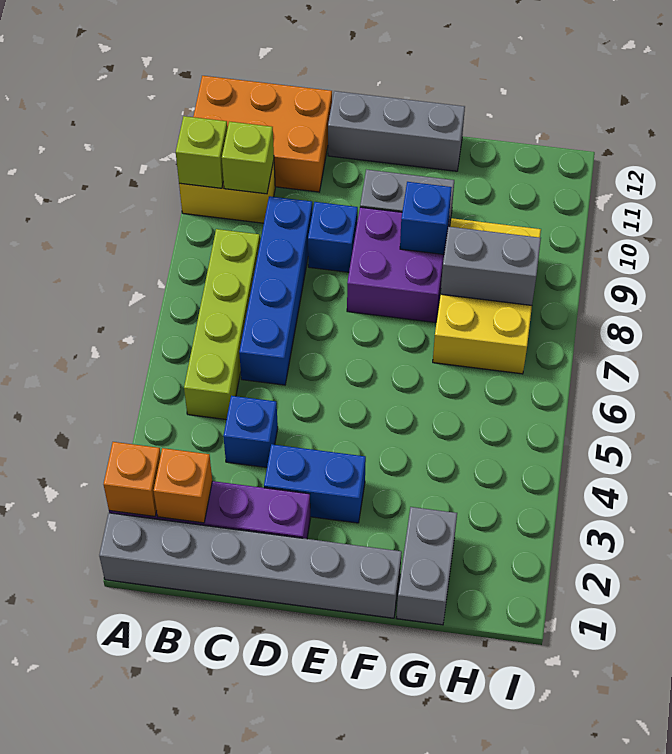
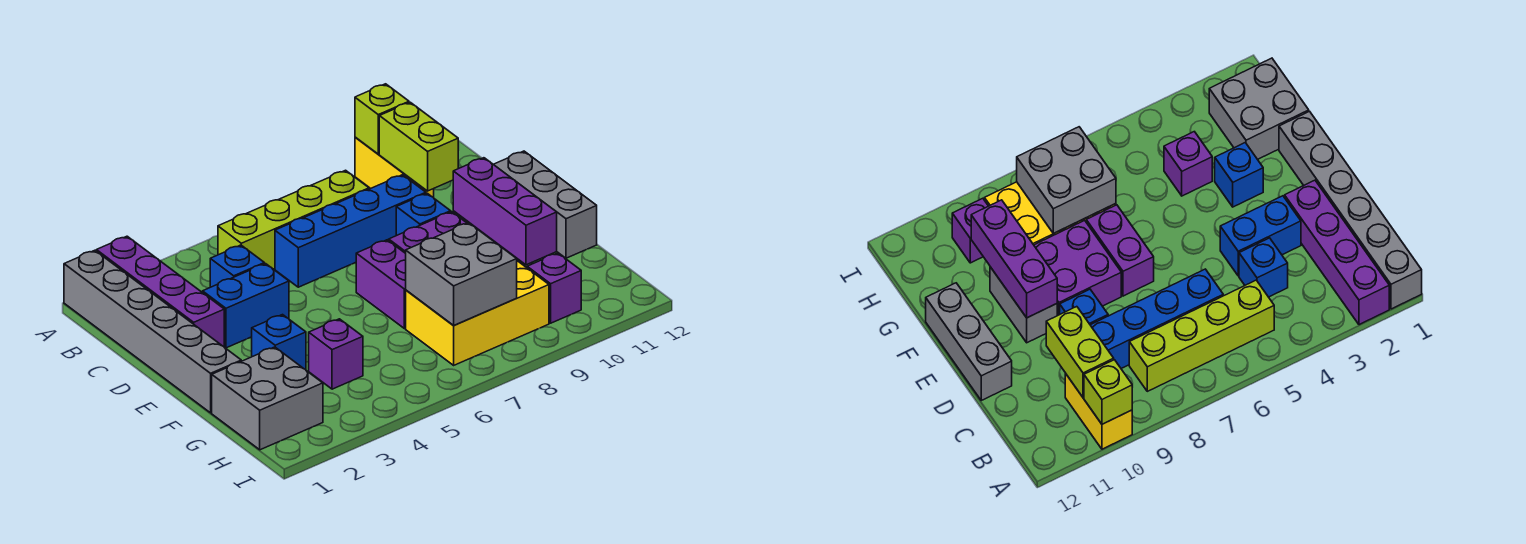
orange 1x1 brick [104,442,161,516] -> none
orange 2x3 brick [193,76,332,192] -> none
orange 1x1 brick [154,448,212,523] -> none
lime 1x1 brick [222,122,274,194] -> lime 1x2 brick [379,102,458,191]
blue 1x2 brick [264,444,366,523] -> blue 1x2 brick turned to [203,264,289,348]
none -> purple 1x2 brick [356,240,406,329]
none -> purple 1x3 brick [453,158,557,265]
blue 1x1 brick [400,182,452,254] -> blue 1x1 brick moved to [252,315,306,370]
grey 1x2 brick [397,507,457,625] -> grey 2x2 brick [212,347,323,450]
none -> purple 1x1 brick [309,319,363,389]
grey 1x2 brick [441,227,541,305] -> grey 2x2 brick [406,223,517,326]
none -> purple 1x1 brick [527,253,581,323]

